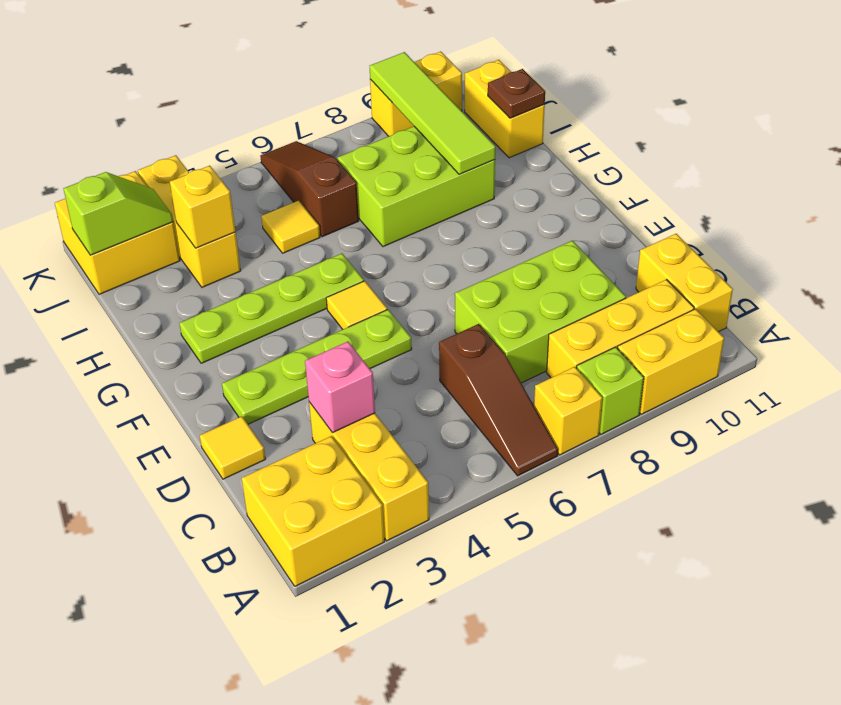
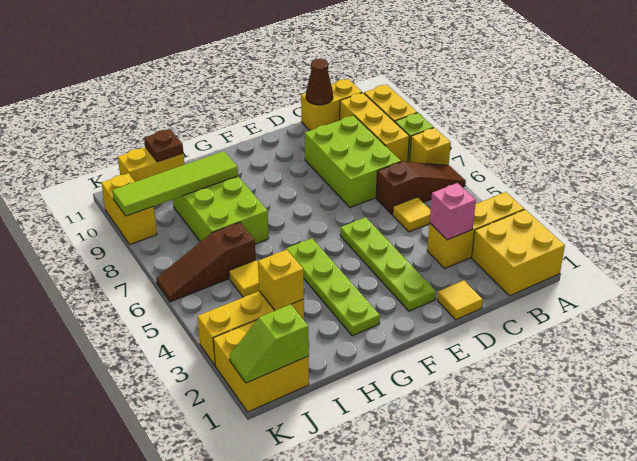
none -> brown 1x1 cone [306,59,333,105]
yellow 1x1 tile [326,281,387,329] -> yellow 1x1 tile moved to [393,197,431,232]
lime 1x2 slope [63,172,173,255] -> lime 1x2 slope turned to [229,304,309,383]

